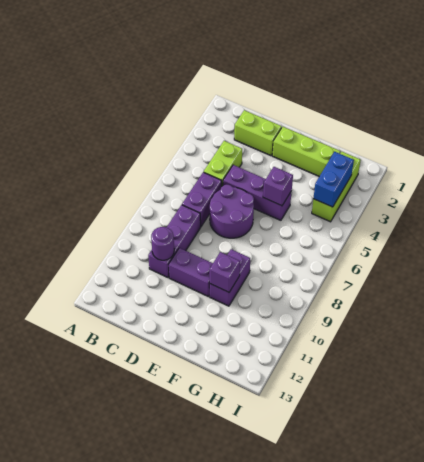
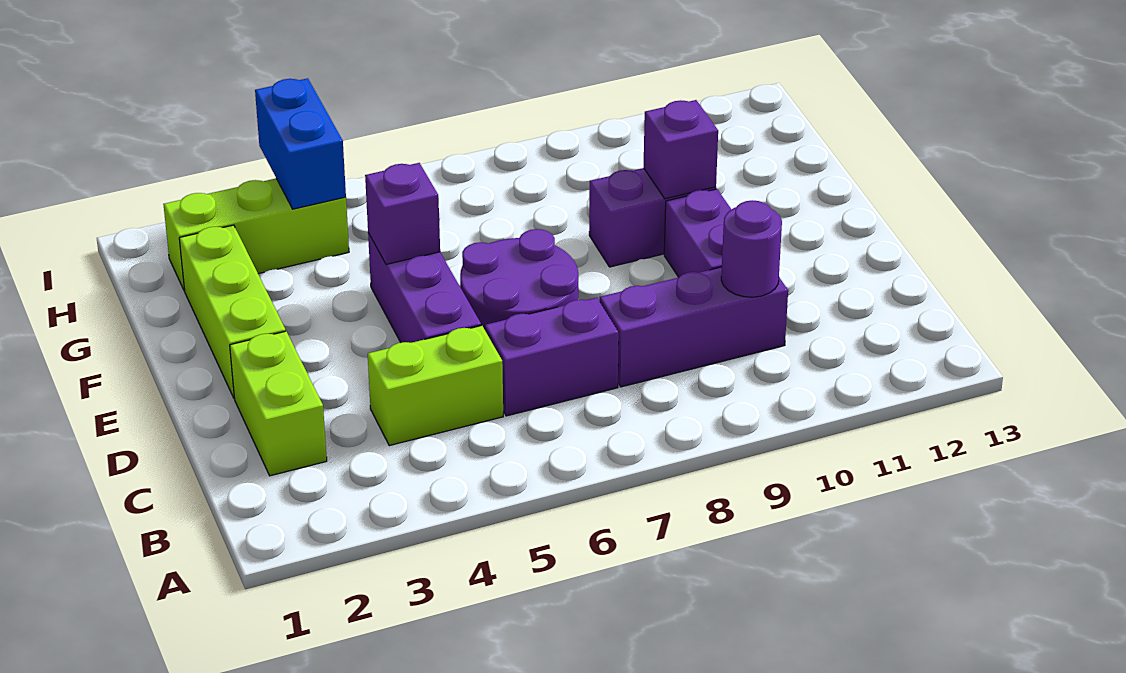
blue 1x2 brick [313,152,354,207] -> blue 1x2 brick turned to [255,78,346,209]

